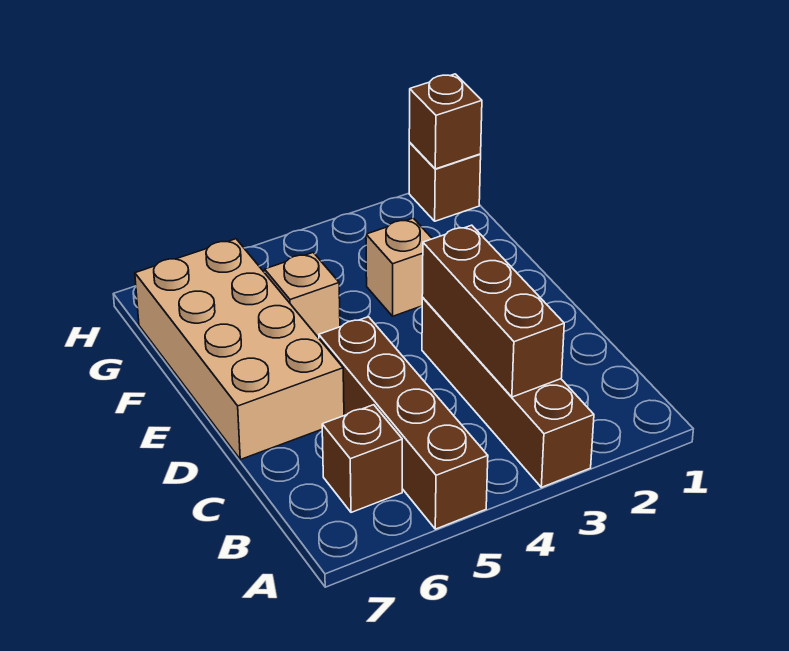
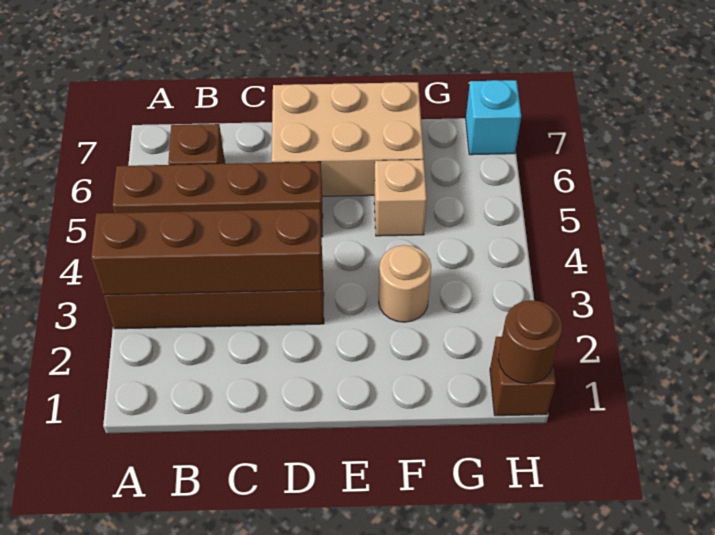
brown 1x3 brick [422,225,564,397] -> brown 1x4 brick [91,209,322,295]
tan 2x4 brick [135,239,344,459] -> tan 2x3 brick [272,82,424,196]
tan 1x1 brick [366,218,432,316] -> tan 1x1 round brick [379,245,431,322]
brown 1x1 brick [409,74,482,169] -> brown 1x1 round brick [498,300,562,384]
none -> cyan 1x1 brick [466,80,521,155]

